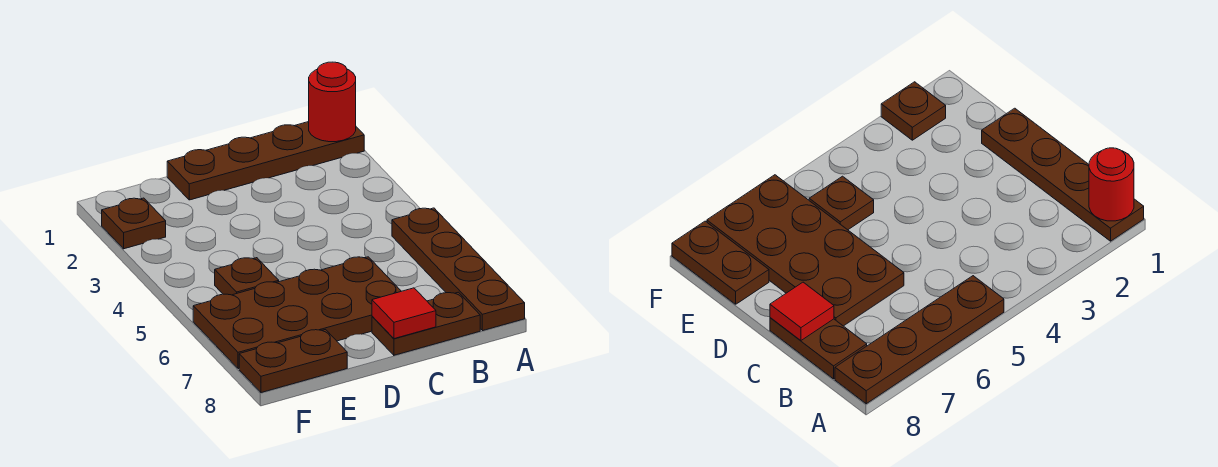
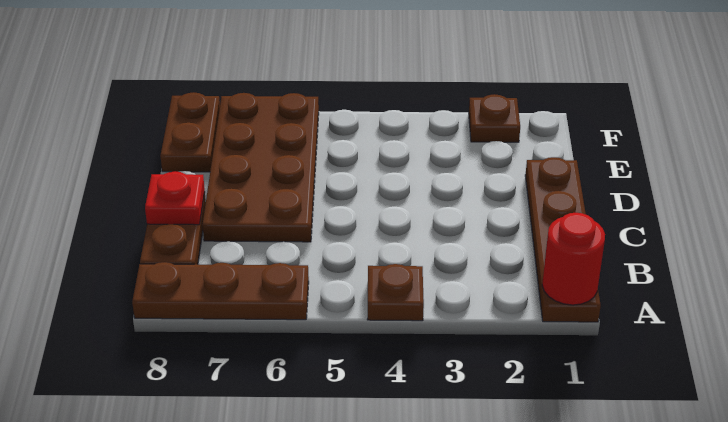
brown 1x4 plate [392,208,525,331] -> brown 1x3 plate [132,262,309,320]
red 1x1 tile [372,288,436,339] -> red 1x1 plate [145,171,205,225]
brown 1x1 plate [215,258,279,295] -> brown 1x1 plate moved to [367,264,424,321]

